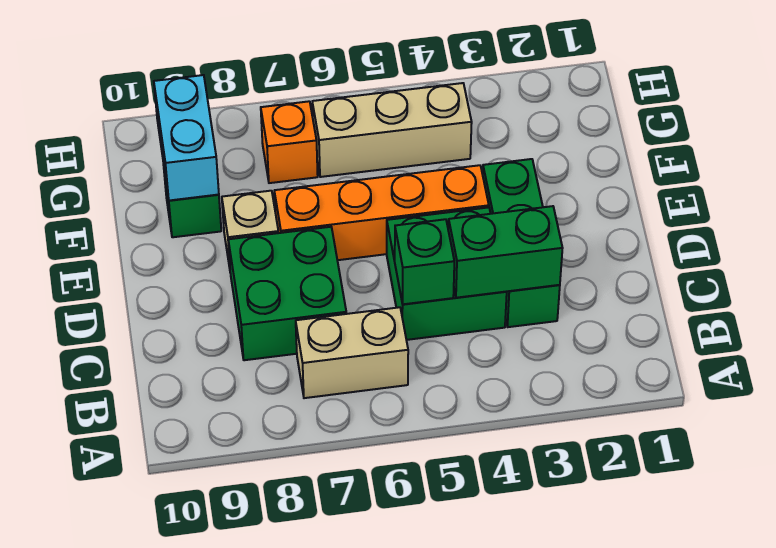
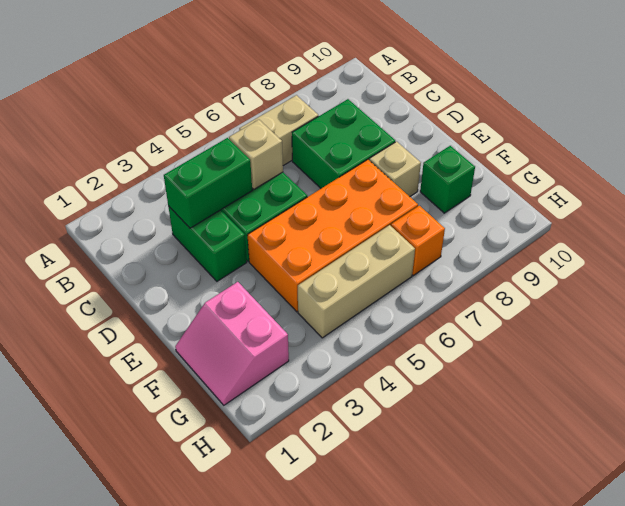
green 1x3 brick [483,159,560,327] -> green 1x2 brick [168,206,247,281]
green 1x1 brick [395,219,454,304] -> tan 1x1 brick [229,120,283,189]
orange 1x4 brick [274,165,489,260] -> orange 2x4 brick [247,160,418,312]
none -> pink 2x2 slope [175,282,289,405]
cyan 1x2 brick [154,75,219,200] -> none

